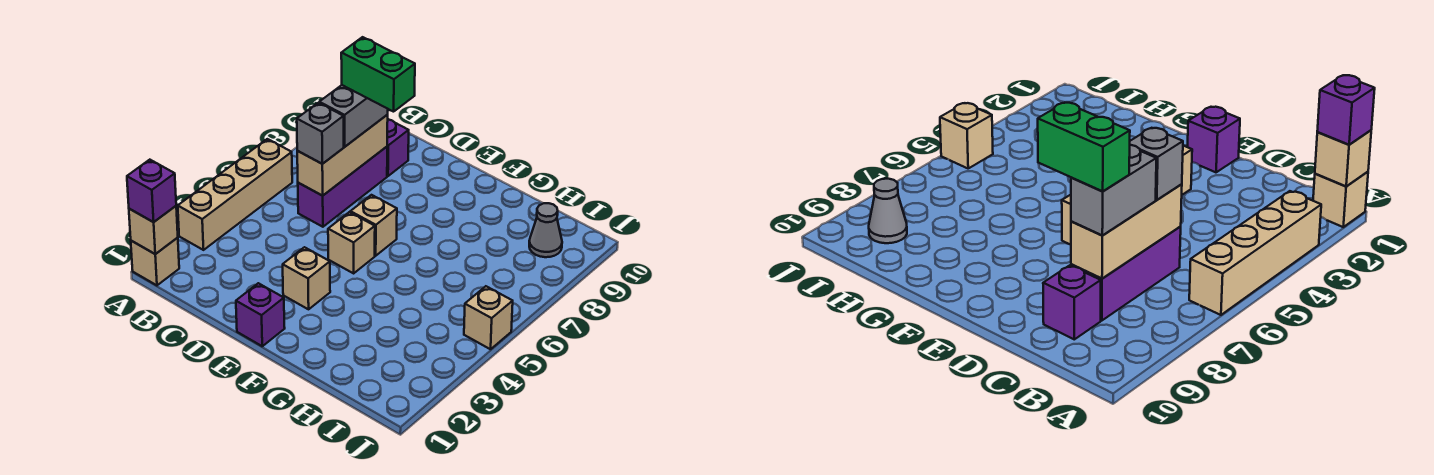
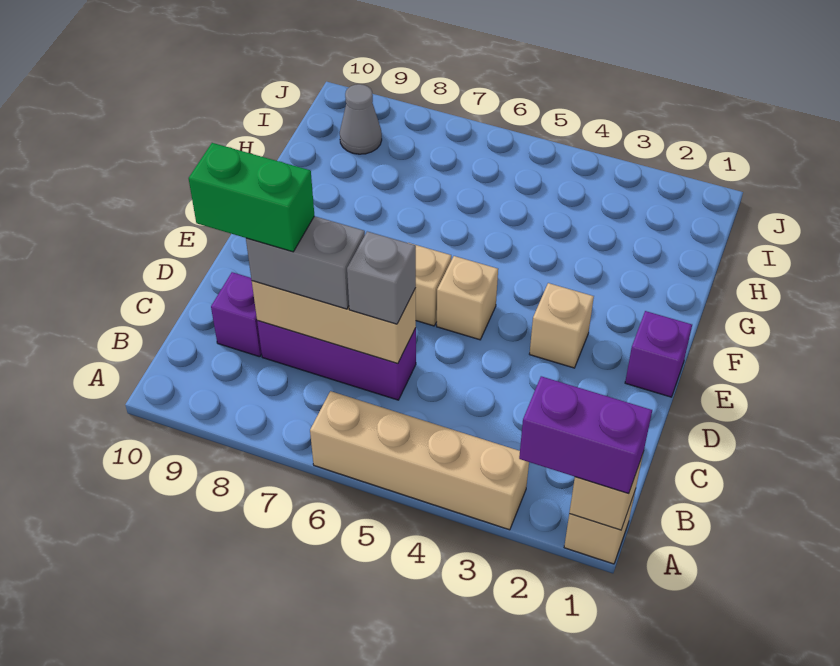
purple 1x1 brick [127,160,176,222] -> purple 1x2 brick [519,376,652,493]
green 1x2 brick [341,37,415,112] -> green 1x2 brick turned to [189,143,314,252]
tan 1x1 brick [464,286,513,349] -> none

